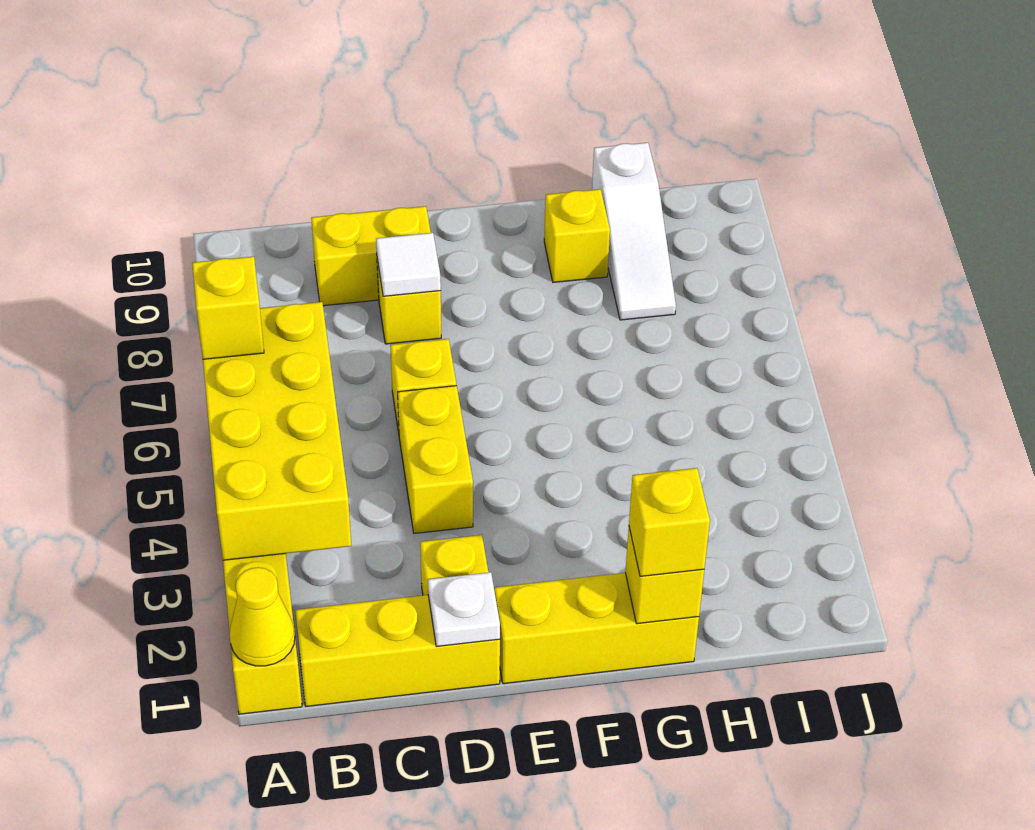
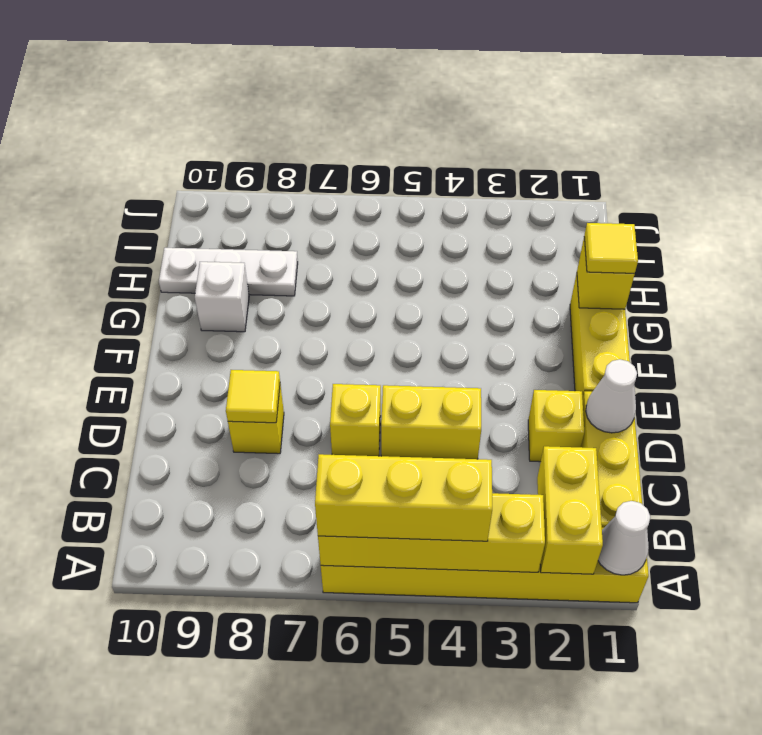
yellow 1x1 cone [230,567,295,666] -> white 1x1 cone [598,501,650,575]
yellow 2x4 brick [203,302,351,560] -> yellow 1x4 brick [318,493,545,572]
yellow 1x1 brick [192,257,264,359] -> yellow 1x3 brick [315,454,492,541]
yellow 1x2 brick [311,206,431,306] -> yellow 1x2 brick moved to [537,446,603,574]
white 1x1 plate [428,572,500,646] -> white 1x1 cone [586,359,637,433]
white 1x1 tile [376,233,441,296] -> yellow 1x1 tile [226,370,280,423]
yellow 1x1 brick [629,468,710,576] -> yellow 1x1 tile [584,223,638,274]
yellow 1x1 brick [544,189,610,282] -> white 1x1 brick [195,262,249,332]
white 1x3 slope [592,143,676,320] -> white 1x3 plate [159,248,298,296]

